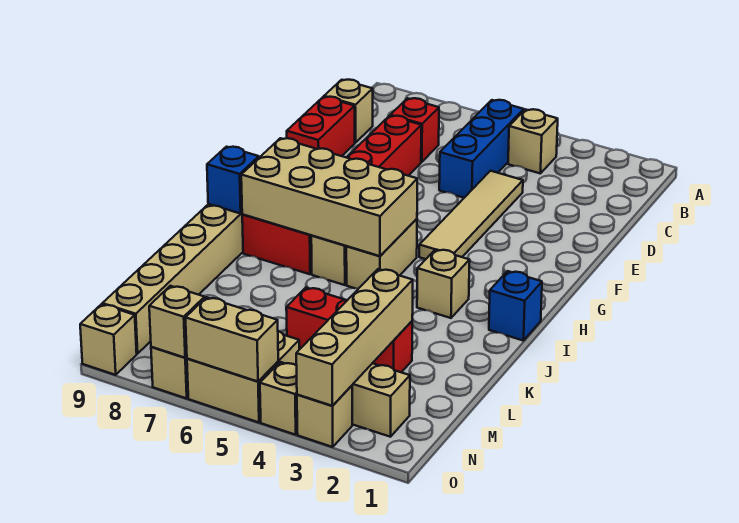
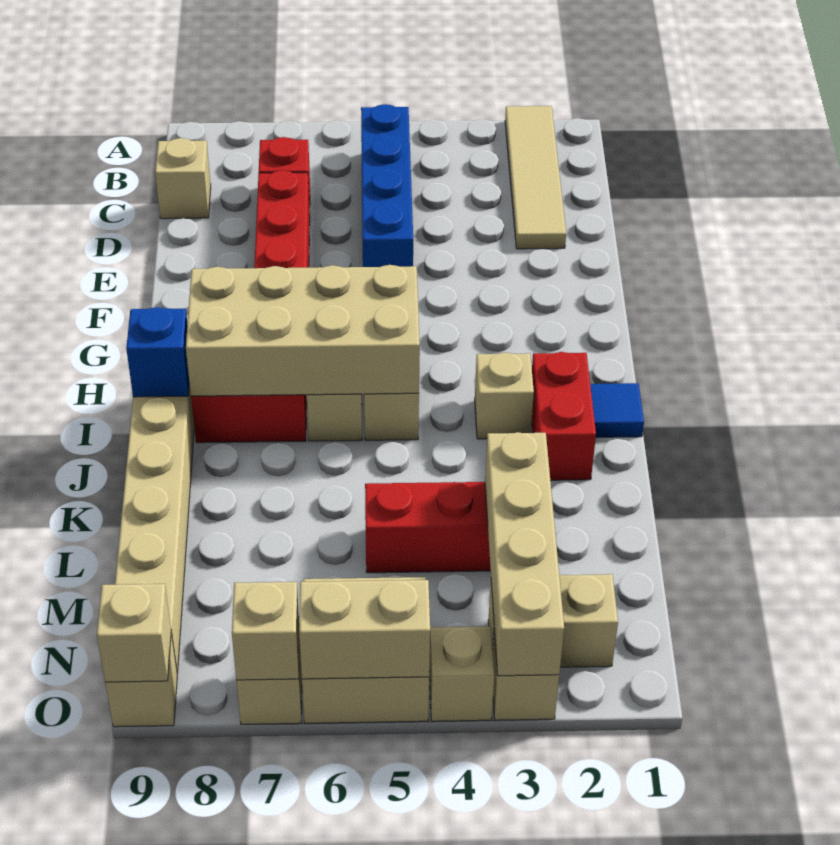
tan 1x1 brick [508,109,558,173] -> tan 1x1 brick moved to [97,584,171,682]
blue 1x3 brick [439,100,524,198] -> blue 1x4 brick [361,104,413,267]
tan 1x4 tile [419,171,523,259] -> tan 1x4 tile moved to [505,106,566,249]
red 1x2 brick [287,97,355,156] -> red 1x2 brick moved to [532,352,596,480]
blue 1x1 brick [489,271,542,341] -> blue 1x1 tile [590,383,644,437]

